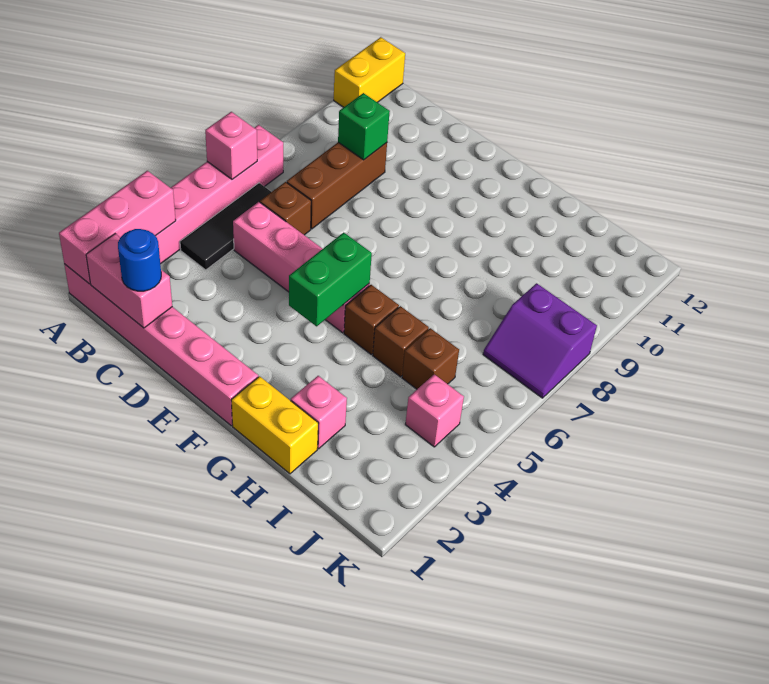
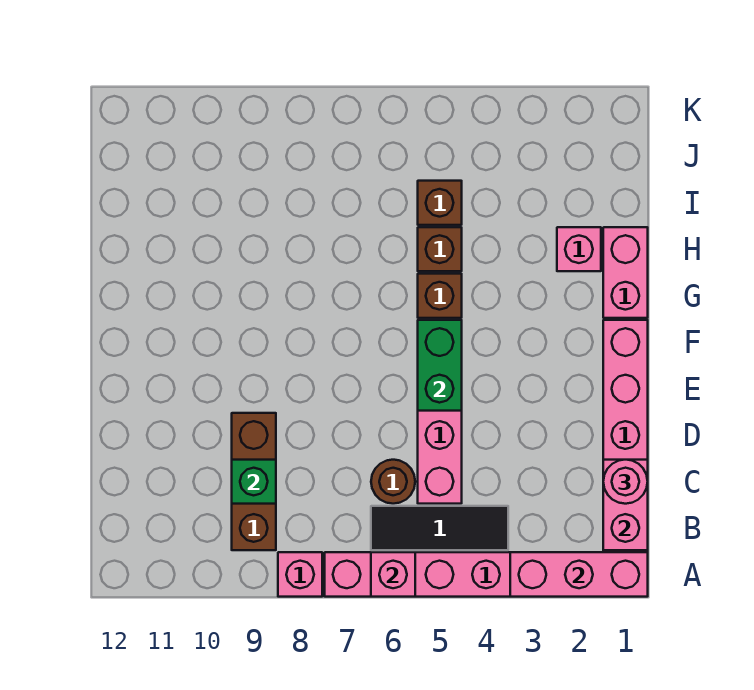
yellow 1x2 brick [334,37,405,107] -> none
blue 1x1 round brick [118,229,161,291] -> pink 1x1 round brick [603,460,648,504]
brown 1x1 brick [260,182,311,235] -> brown 1x1 round brick [371,460,415,504]
brown 1x3 brick [287,142,387,229] -> brown 1x3 brick turned to [232,413,276,550]
green 1x2 brick [289,232,372,326] -> green 1x2 brick turned to [418,320,462,411]
yellow 1x2 brick [231,376,318,474] -> pink 1x2 brick [603,227,648,318]
pink 1x1 brick [405,374,464,447] -> pink 1x1 brick moved to [278,552,322,597]
purple 2x2 slope [483,283,597,398] -> none

